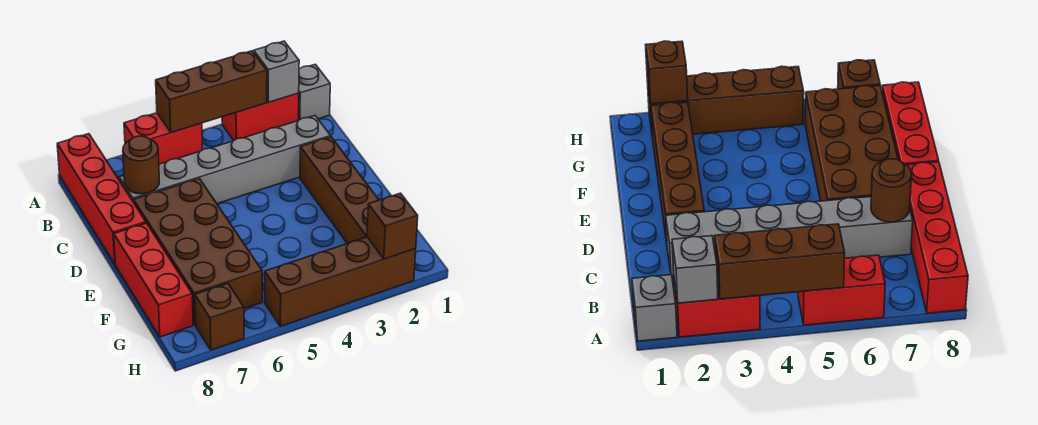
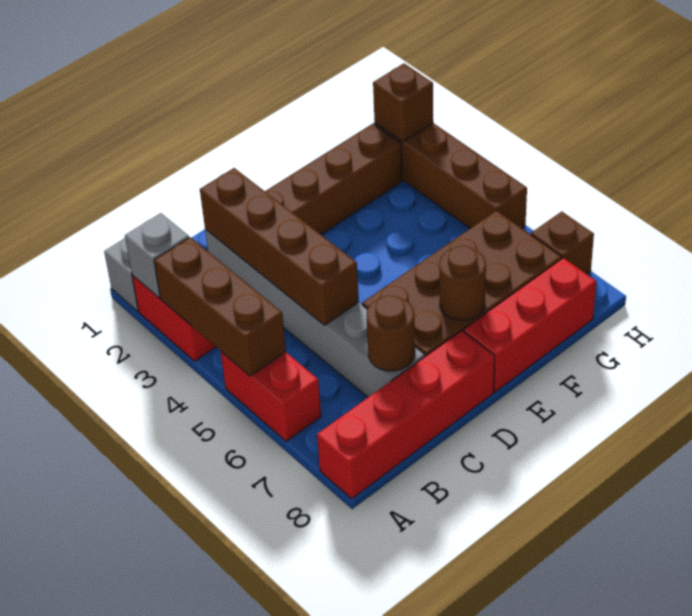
none -> brown 1x4 brick [200,168,359,325]
none -> brown 1x1 round brick [439,246,486,320]

